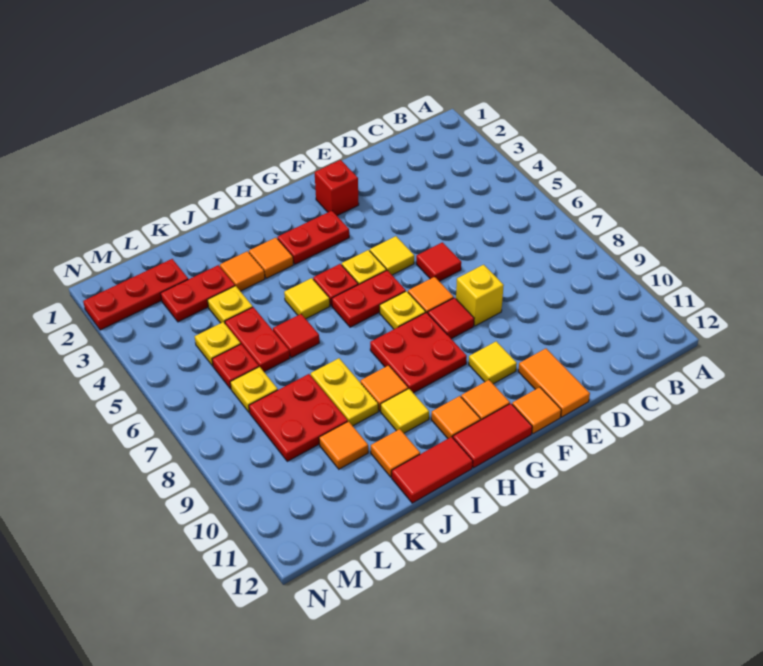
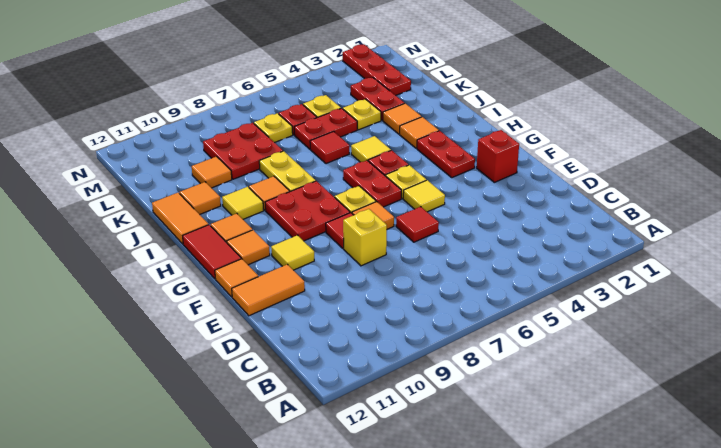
red 1x2 tile [392,437,473,503] -> orange 1x2 tile [152,193,209,244]
yellow 1x2 plate [311,358,378,426] -> yellow 1x2 plate turned to [259,151,316,191]

